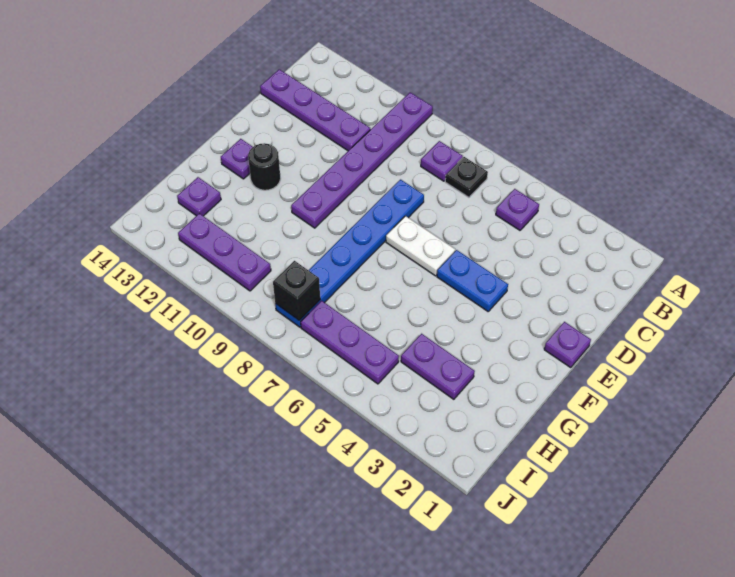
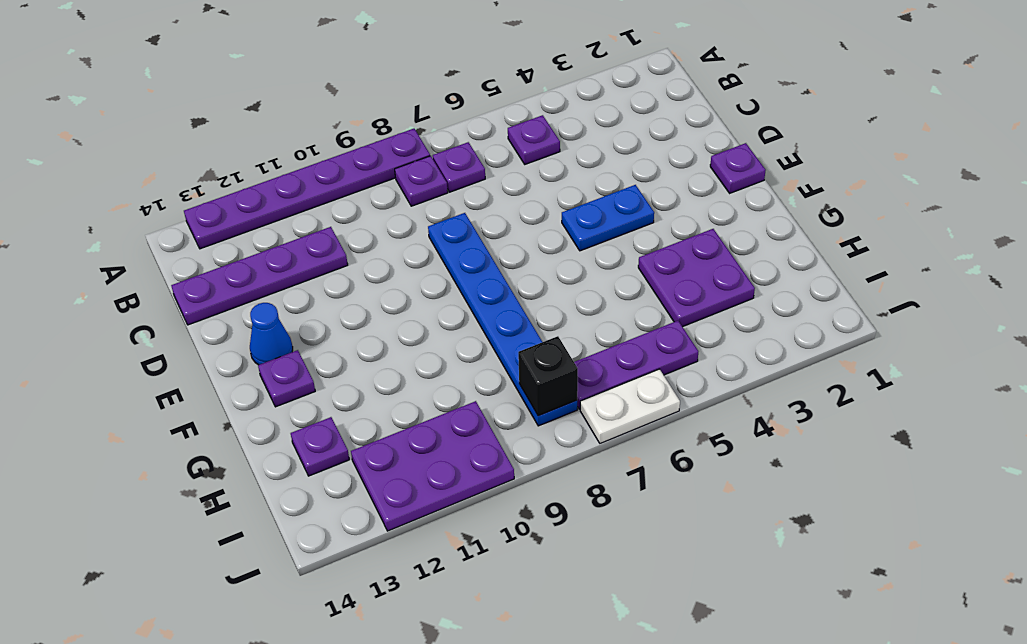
purple 1x6 plate [291,92,433,228] -> purple 1x6 plate turned to [184,129,430,249]
black 1x1 plate [445,157,488,197] -> purple 1x1 plate [433,142,485,192]
white 1x2 plate [386,216,455,276] -> white 1x2 plate moved to [580,369,680,443]
none -> blue 1x1 cone [250,303,293,365]
black 1x1 round brick [248,143,281,190] -> none
purple 1x2 plate [401,334,475,399] -> purple 2x2 plate [638,229,755,327]
purple 1x3 plate [178,213,271,291] -> purple 2x3 plate [351,401,514,531]

